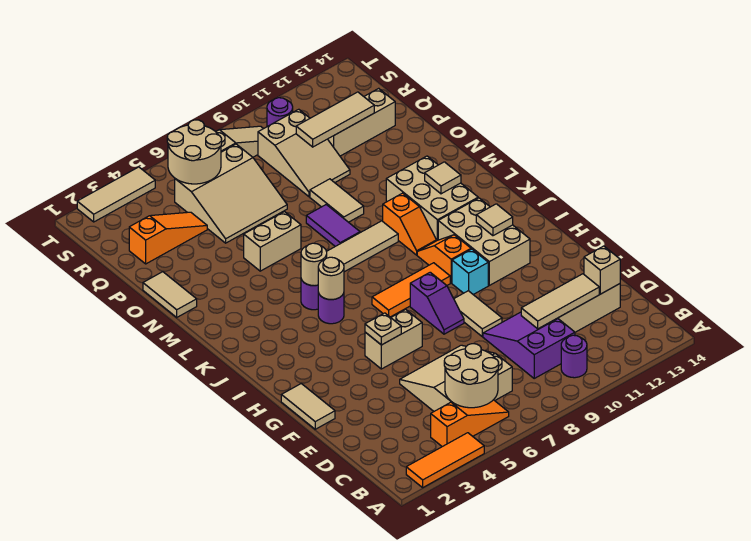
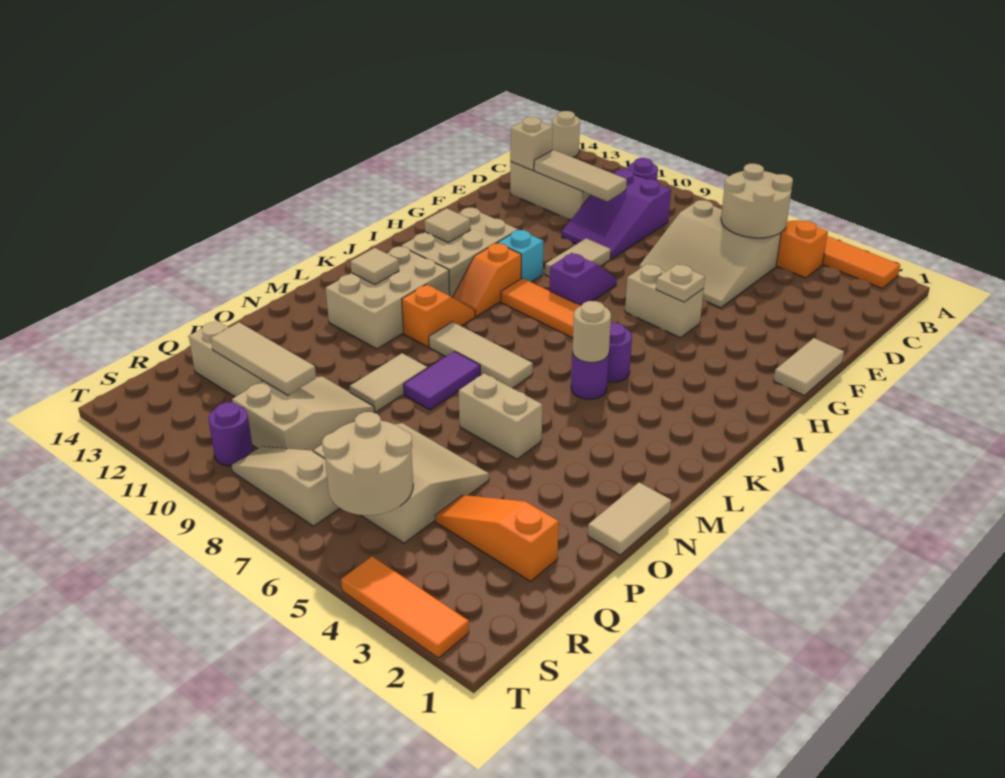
tan 1x1 round brick [318,257,344,300] -> tan 1x1 round brick moved to [552,111,580,157]
tan 1x3 tile [77,167,155,222] -> orange 1x3 tile [341,556,469,658]

